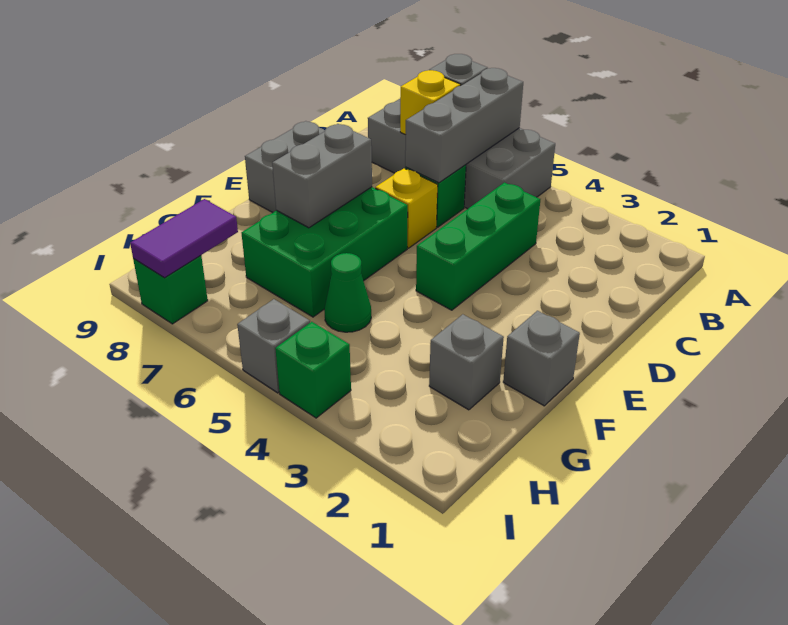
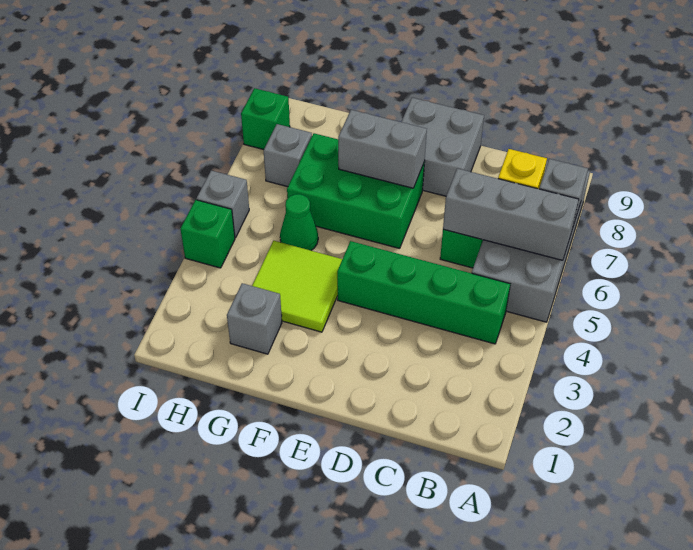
green 1x3 brick [416,183,540,310] -> green 1x4 brick [337,241,510,344]
yellow 1x1 brick [375,168,438,248] -> none
grey 1x1 brick [503,311,580,406] -> grey 1x1 brick moved to [264,124,312,187]
none -> lime 2x2 tile [252,241,342,332]
purple 1x2 tile [130,199,238,278] -> none

